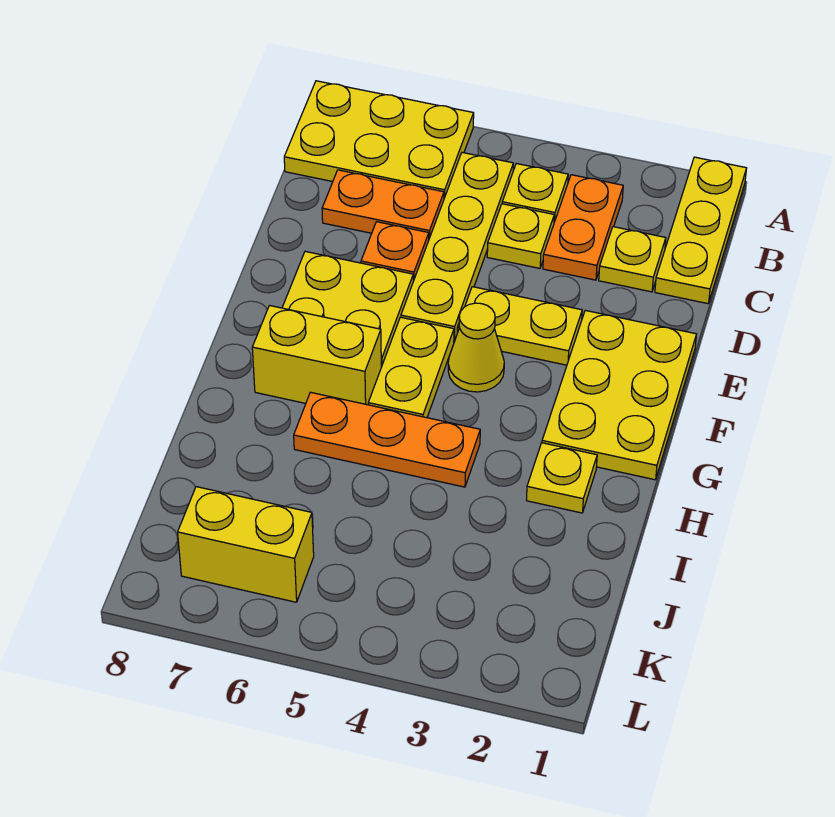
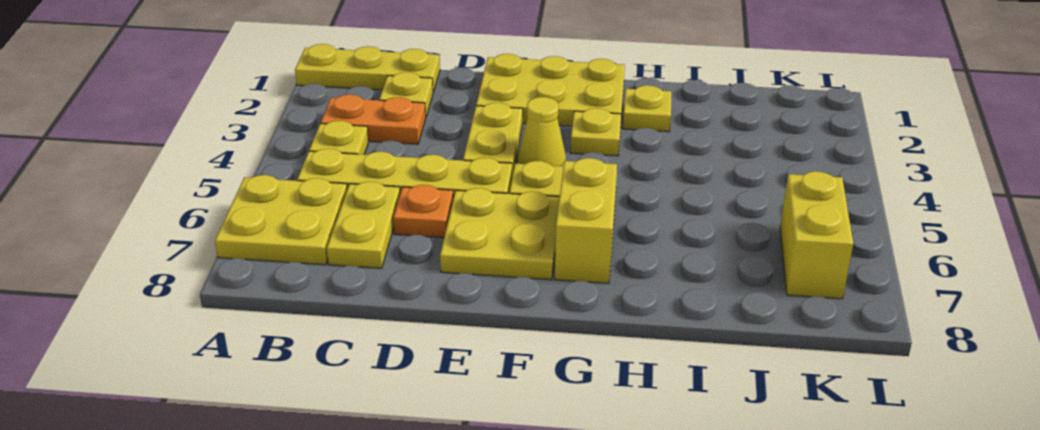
yellow 2x3 plate [284,81,474,198] -> yellow 2x2 plate [215,175,347,265]
yellow 1x1 plate [487,204,554,268] -> yellow 1x1 plate moved to [570,108,621,156]
orange 1x2 plate [322,170,444,238] -> yellow 1x2 plate [327,181,400,268]
orange 1x3 plate [294,392,480,487] -> none

